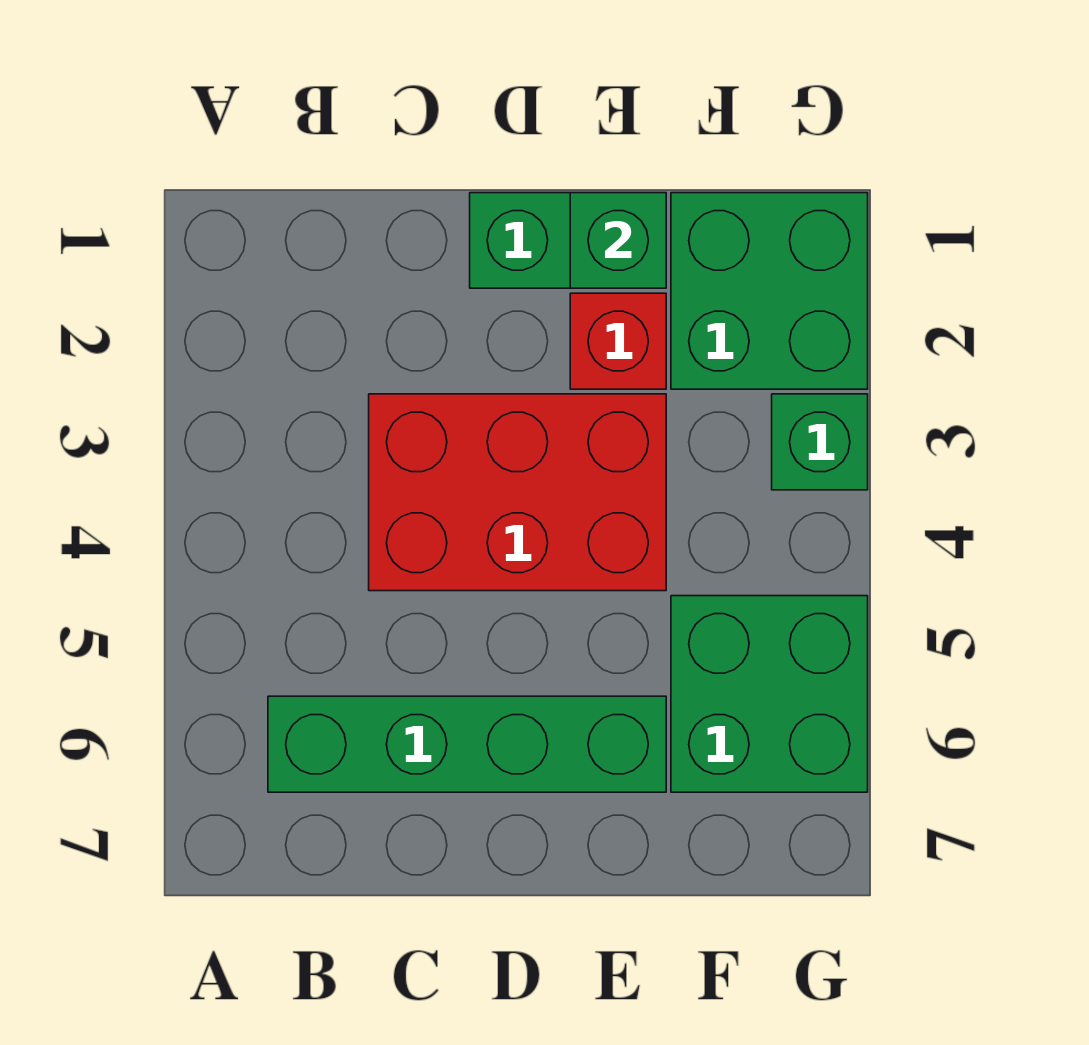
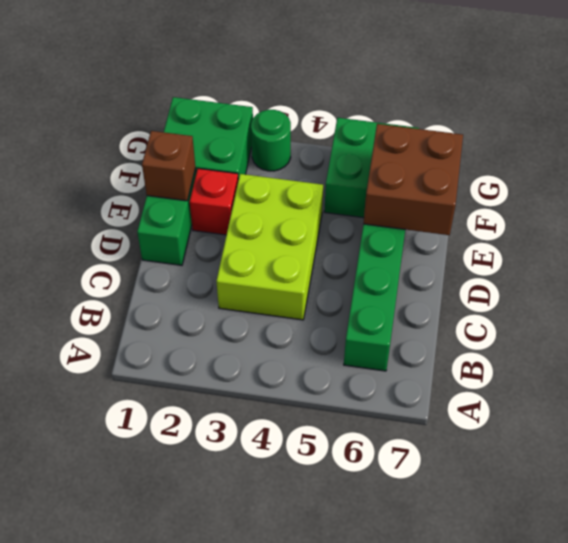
red 2x3 brick [369,394,666,591] -> lime 2x3 brick [216,174,323,320]
green 1x1 brick [570,193,666,288] -> brown 1x1 brick [142,131,195,201]
none -> brown 2x2 brick [363,124,463,235]
green 1x1 brick [772,394,868,490] -> green 1x1 round brick [251,110,291,171]

